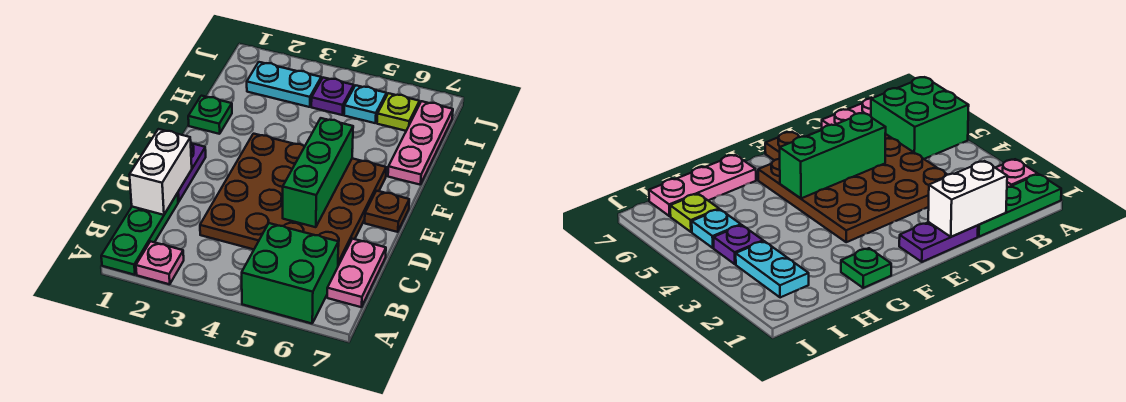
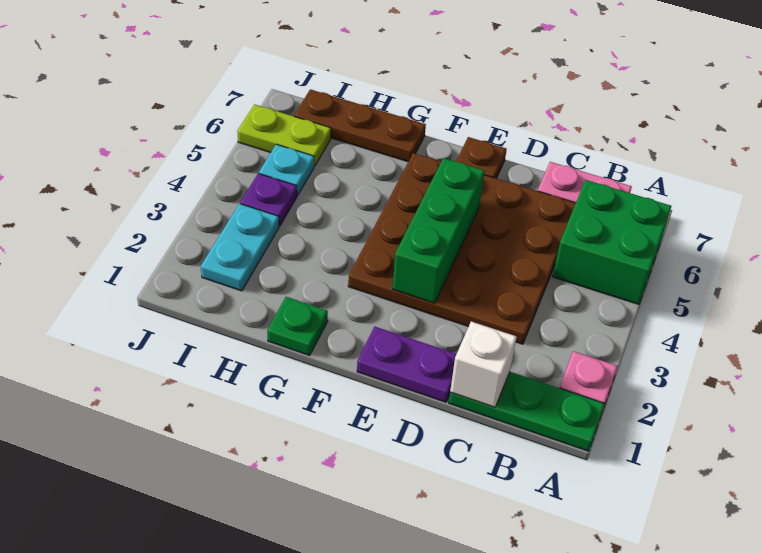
white 1x2 brick [130,129,192,215] -> white 1x1 brick [450,322,517,407]
green 1x3 brick [283,118,353,227] -> green 1x3 brick turned to [393,158,485,303]
pink 1x3 plate [388,101,453,185] -> brown 1x3 plate [294,89,426,162]
lime 1x1 plate [377,93,420,131] -> lime 1x2 plate [237,104,331,166]

